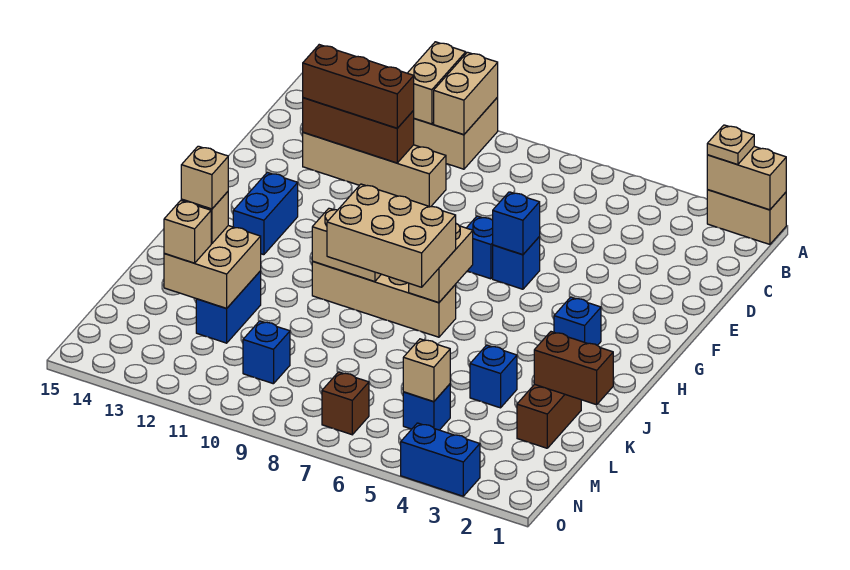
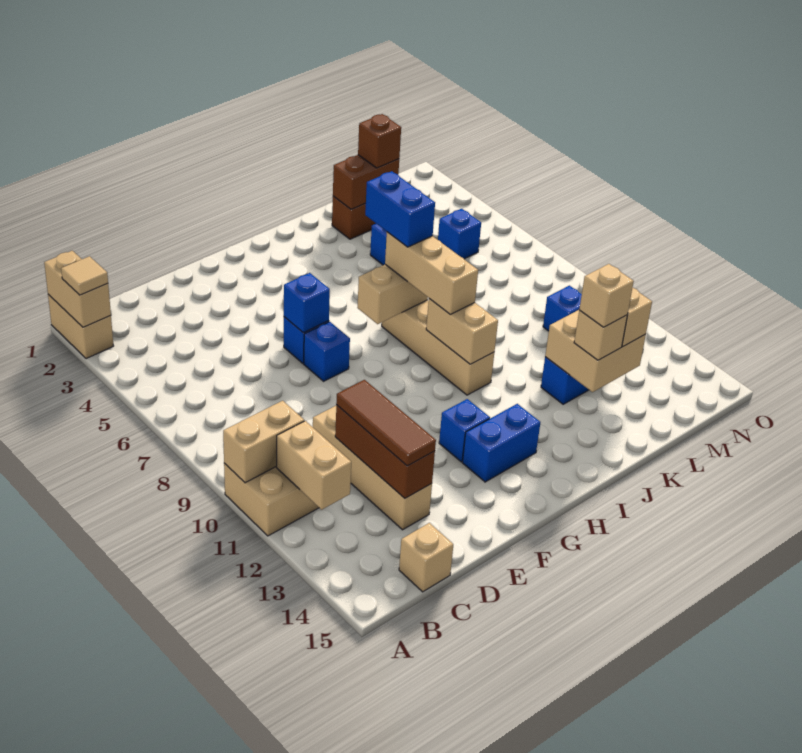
tan 1x1 plate [707,125,754,165] -> tan 1x1 tile [61,256,108,295]
tan 1x2 brick [408,42,466,124] -> tan 1x2 brick turned to [277,421,351,510]
brown 1x3 brick [303,45,414,128] -> brown 1x3 tile [336,380,436,466]
blue 1x1 brick [554,297,601,345] -> blue 1x1 brick moved to [439,399,490,462]
tan 2x3 brick [327,184,456,287] -> tan 1x3 brick [385,232,478,314]
brown 1x2 brick [534,332,613,405] -> brown 1x2 brick turned to [333,155,399,209]
tan 1x1 brick [403,339,450,402] -> tan 1x1 brick moved to [399,523,453,592]
brown 1x1 brick [322,372,369,435] -> brown 1x1 brick moved to [358,114,401,168]
blue 1x2 brick [401,423,480,496] -> blue 1x2 brick moved to [365,171,435,247]

